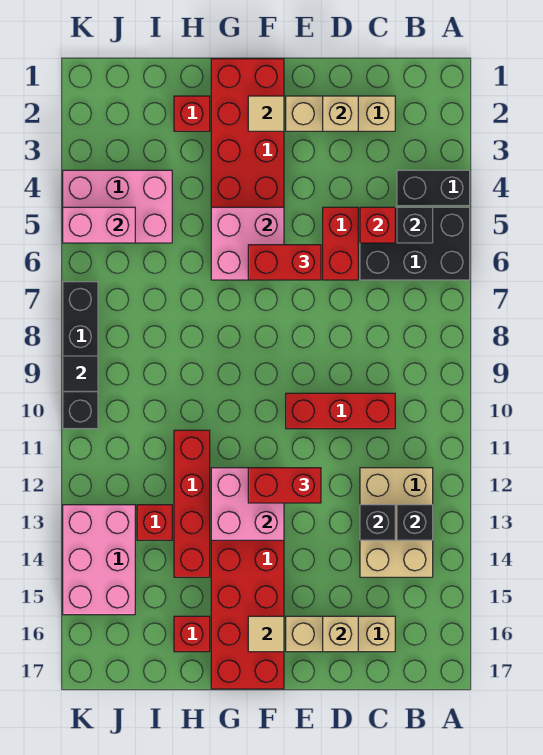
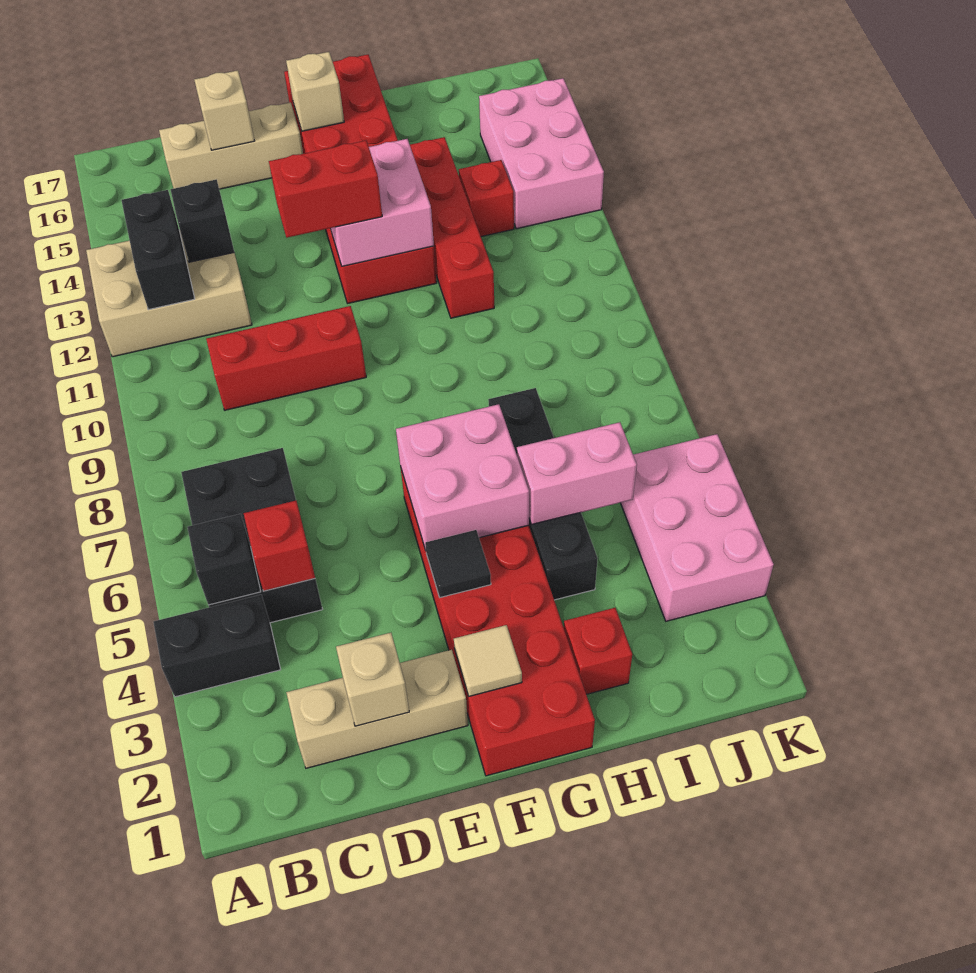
black 2x3 brick [360,207,470,280] -> black 2x3 brick turned to [181,448,322,623]
tan 2x3 brick [360,468,433,577] -> tan 2x3 brick turned to [86,230,252,357]
black 1x1 brick [397,505,433,540] -> black 1x2 brick [122,190,195,310]
red 1x2 brick [323,207,358,280] -> none
red 1x2 brick [248,245,321,280] -> none
tan 1x1 tile [248,616,284,652] -> tan 1x1 brick [286,52,344,131]
red 1x1 brick [174,616,210,652] -> none
pink 2x3 brick [63,170,172,243] -> pink 2x3 brick turned to [621,434,774,621]
pink 1x2 brick [63,207,135,243] -> pink 1x2 brick moved to [517,422,637,525]
black 1x4 brick [63,282,98,429] -> black 1x4 brick moved to [488,388,598,600]
black 1x1 tile [63,356,98,392] -> black 1x1 tile moved to [425,530,491,598]

